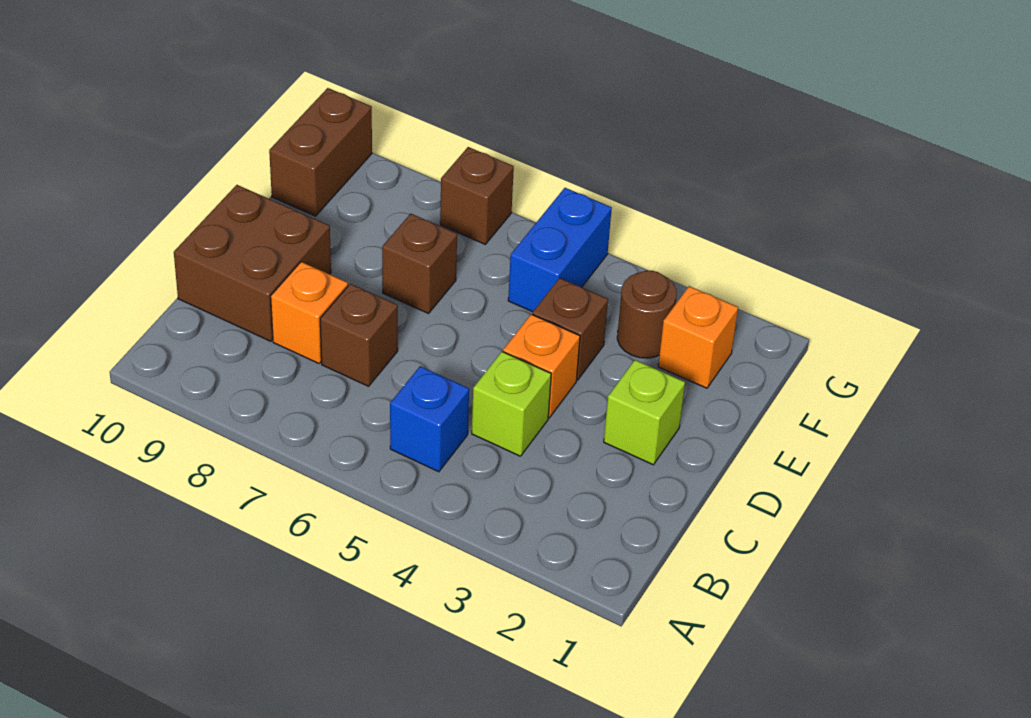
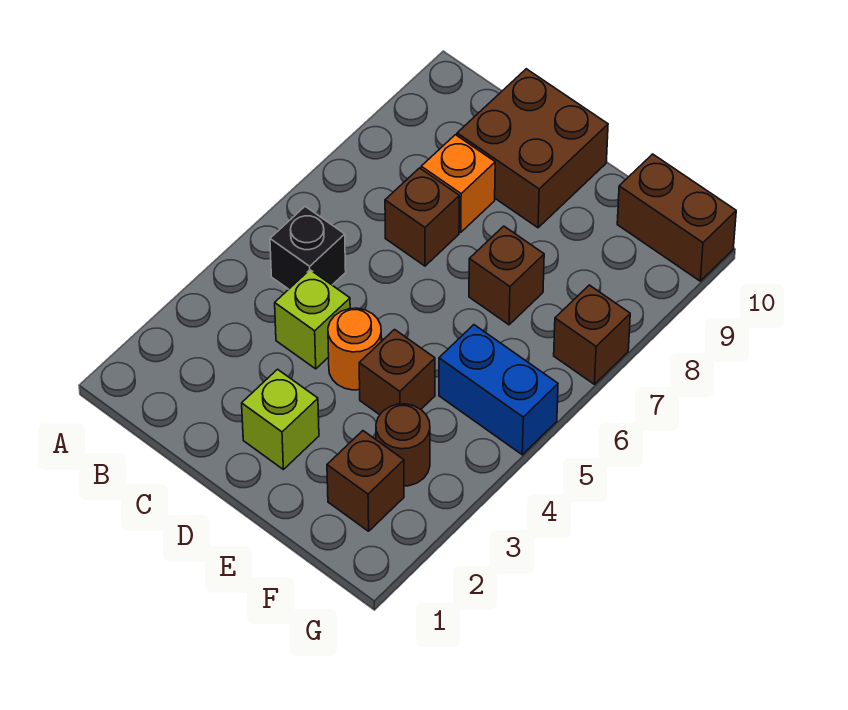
blue 1x1 brick [390,366,469,472] -> black 1x1 brick [270,206,346,289]
orange 1x1 brick [503,314,580,418] -> orange 1x1 round brick [328,308,381,390]
orange 1x1 brick [658,286,738,388] -> brown 1x1 brick [327,431,404,531]

